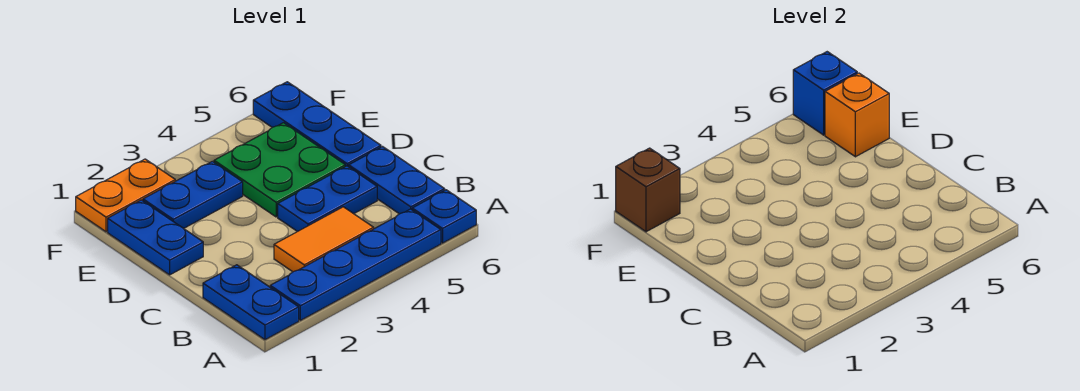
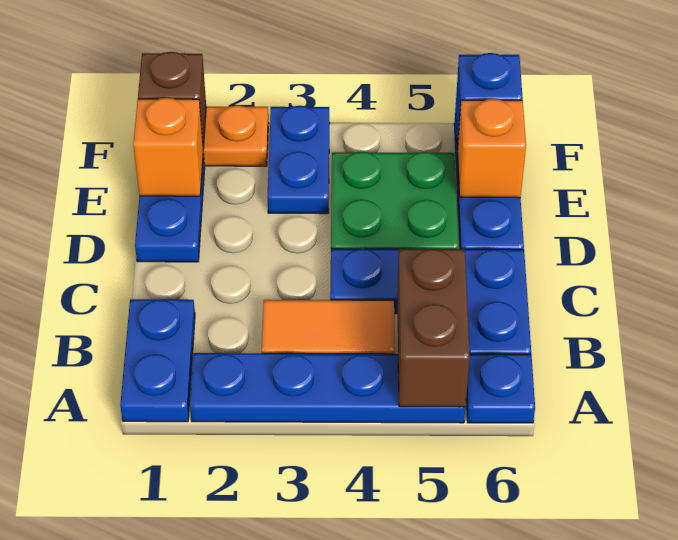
none -> brown 1x2 brick [397,249,470,407]
none -> orange 1x1 brick [133,98,203,196]
blue 1x2 plate [143,161,243,228] -> blue 1x2 plate turned to [267,106,330,214]

